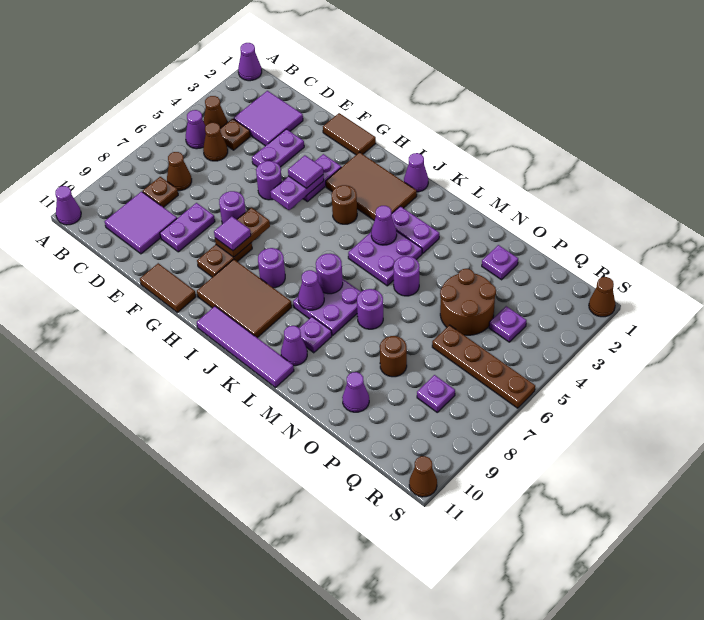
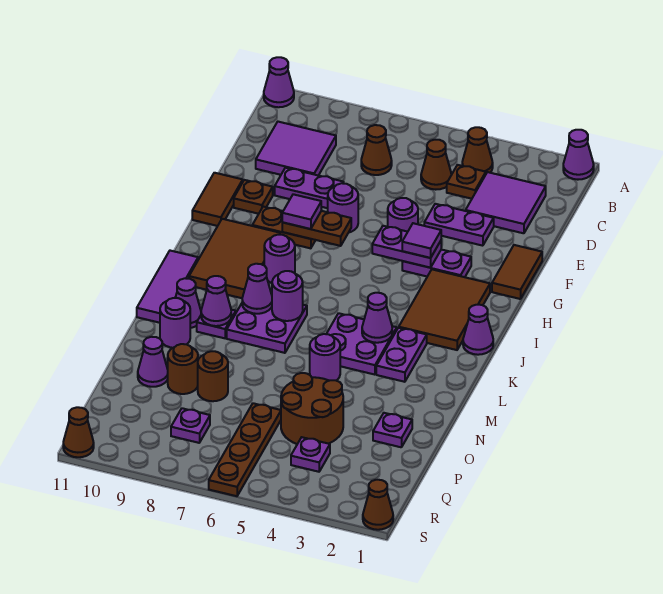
purple 1x1 cone [186,110,206,149] -> purple 1x1 cone moved to [201,276,231,326]
brown 1x1 plate [143,177,178,207] -> brown 1x1 plate moved to [234,180,273,214]
brown 1x1 round brick [332,185,357,224] -> brown 1x1 round brick moved to [168,344,198,394]
purple 1x4 tile [197,306,294,388] -> purple 1x3 tile [137,251,198,323]
purple 1x1 round brick [357,289,383,329] -> purple 1x1 round brick moved to [160,298,190,348]

